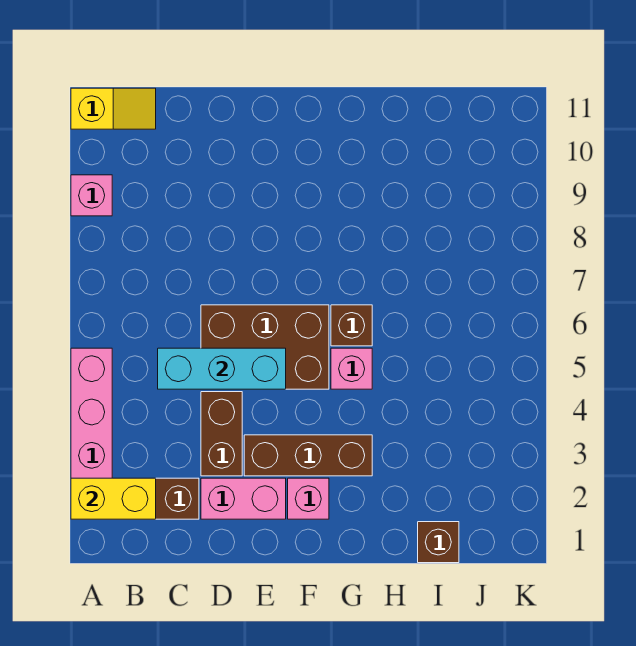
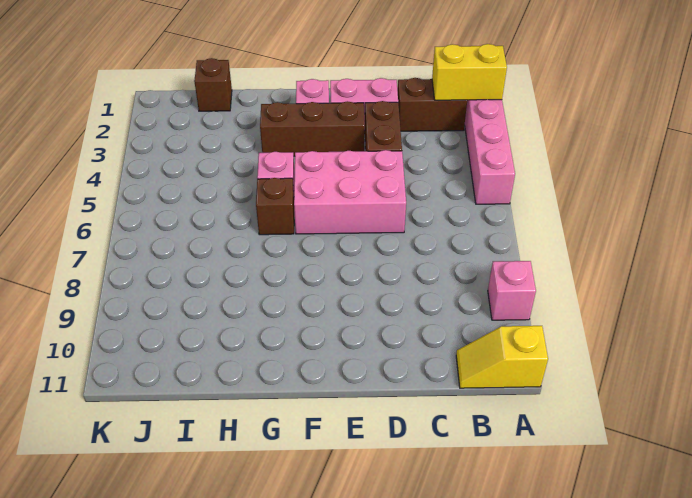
cyan 1x3 brick [158,348,286,389] -> none
brown 2x3 brick [201,305,329,389] -> pink 2x3 brick [294,150,406,234]

